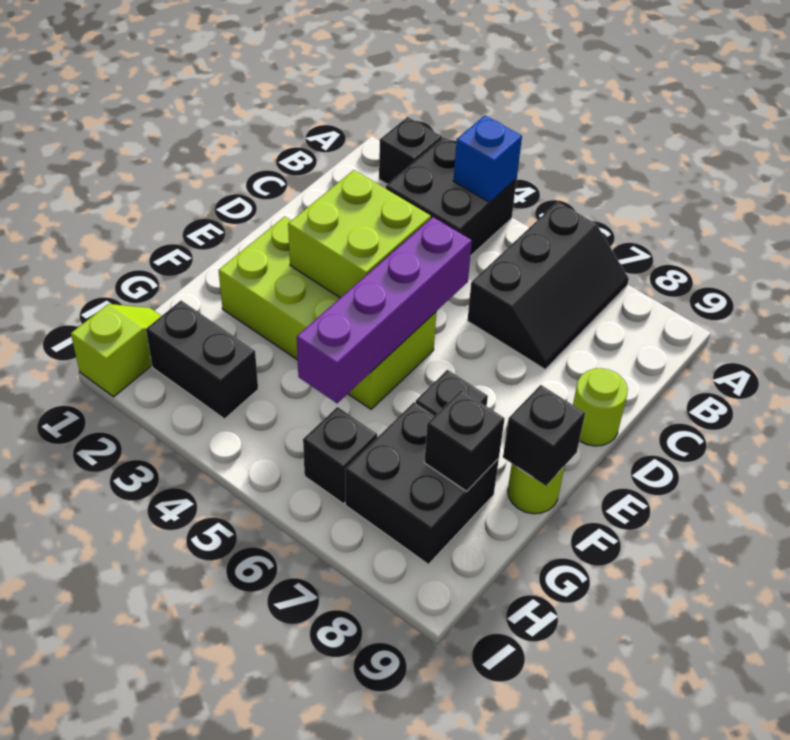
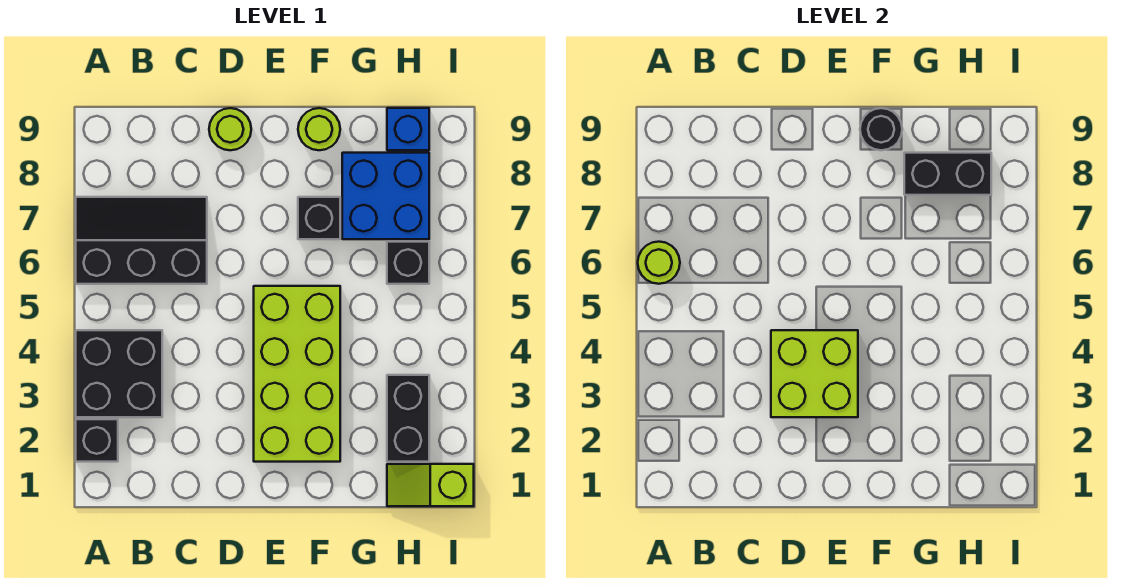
blue 1x1 brick [453,116,522,202] -> blue 1x1 brick moved to [387,108,429,150]
none -> lime 1x1 round brick [638,242,680,284]
purple 1x4 brick [297,217,472,403] -> none
black 1x1 brick [503,385,585,486] -> black 1x1 round brick [860,108,902,150]
black 2x2 brick [345,402,499,564] -> blue 2x2 brick [342,153,429,239]
black 1x1 brick [424,390,505,491] -> black 1x2 brick [904,153,991,195]

